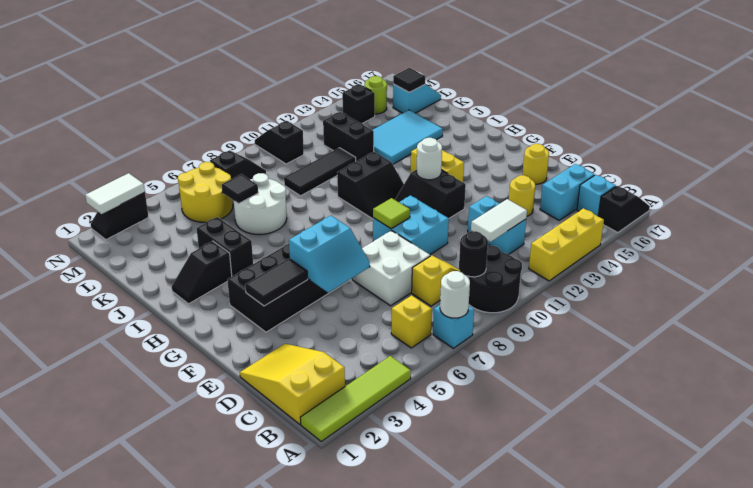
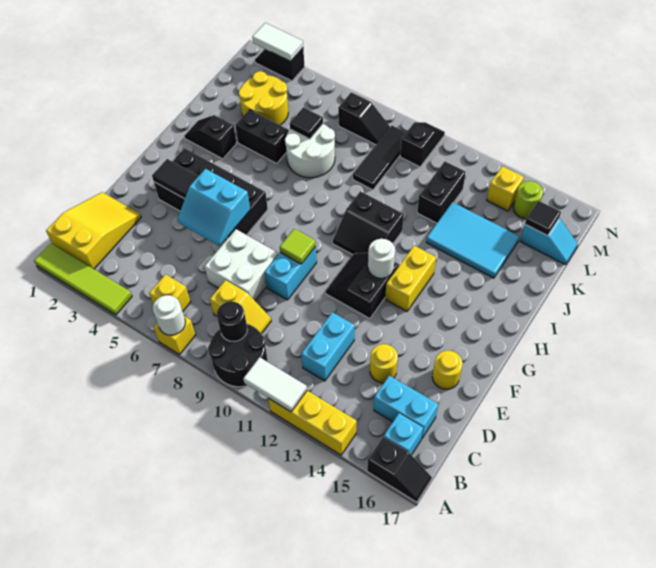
cyan 1x1 brick [433,305,474,348] -> yellow 1x1 brick [153,316,195,355]
white 1x2 tile [471,199,527,242] -> white 1x2 tile moved to [243,357,307,412]
cyan 2x2 brick [373,195,449,254] -> cyan 1x2 brick [265,246,317,300]
black 1x2 brick [197,217,253,276] -> black 1x2 brick turned to [235,110,289,163]
black 1x3 tile [284,148,356,196] -> black 1x3 tile turned to [353,126,406,190]
yellow 2x2 round brick [178,162,233,222] -> yellow 2x2 round brick moved to [239,71,288,125]
black 1x1 brick [342,85,375,123] -> yellow 1x1 brick [487,166,524,211]

